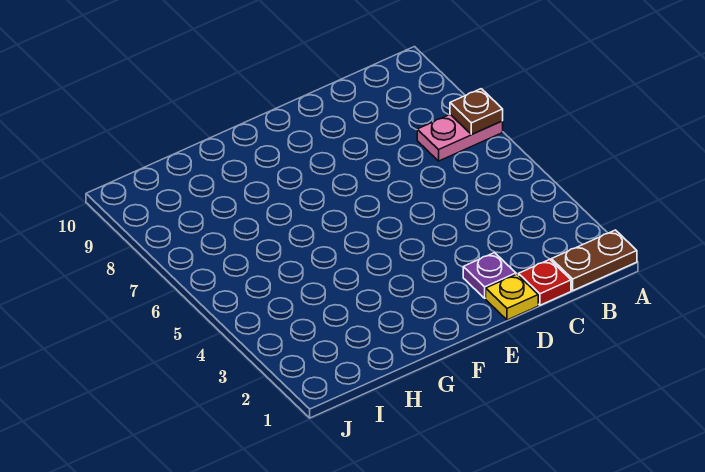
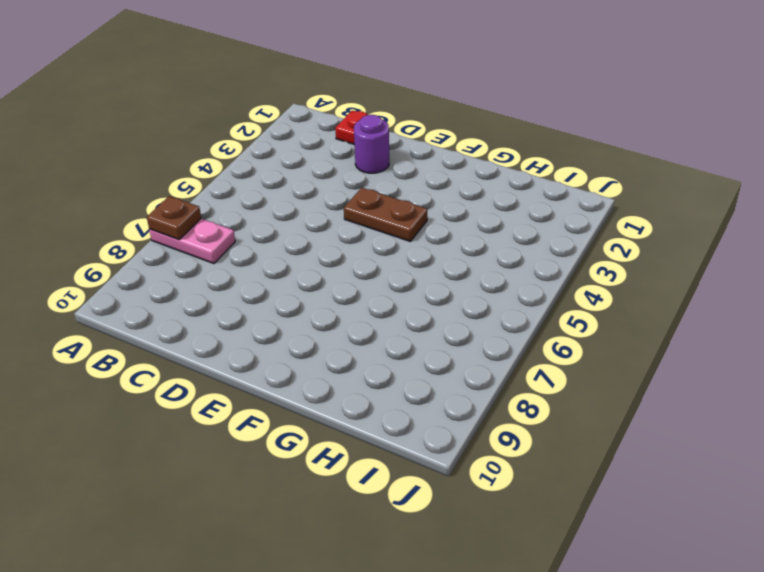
brown 1x2 plate [551,230,637,290] -> brown 1x2 plate moved to [344,188,427,242]
yellow 1x1 plate [486,274,538,320] -> none
purple 1x1 plate [463,253,516,298] -> purple 1x1 round brick [354,115,389,173]

